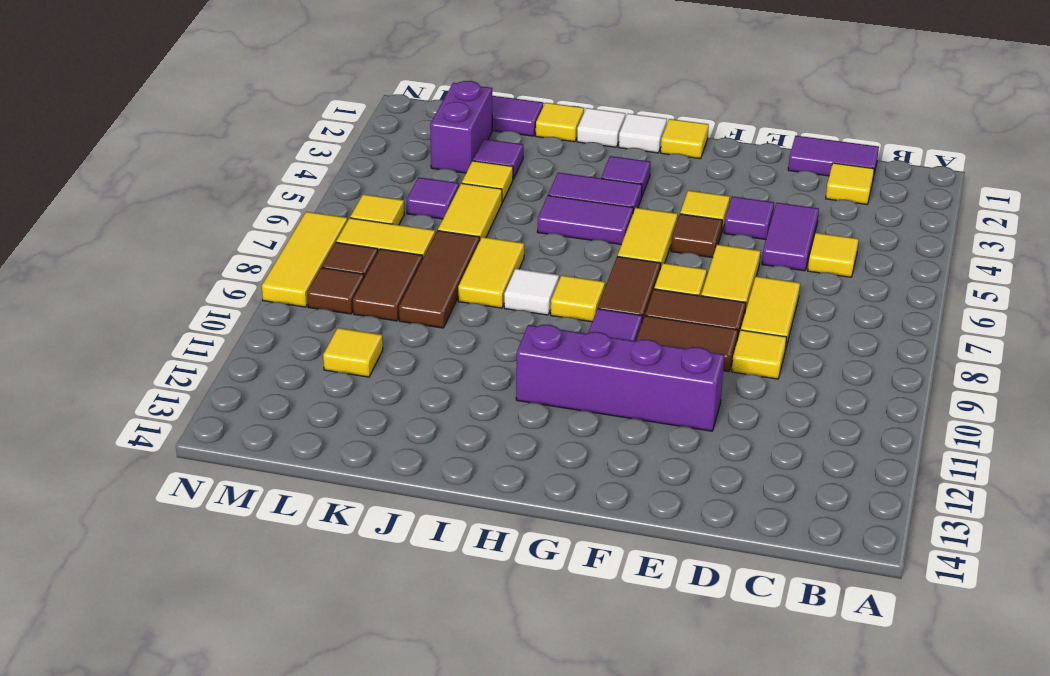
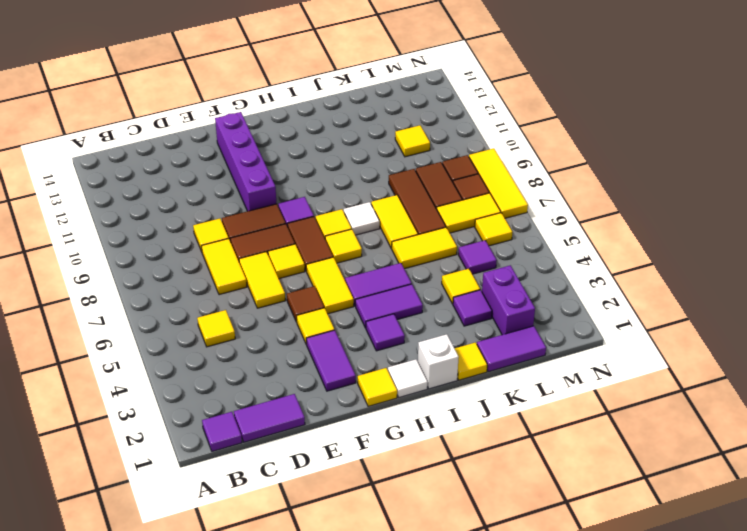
yellow 1x1 tile [826,163,874,204] -> yellow 1x1 tile moved to [325,229,362,263]
purple 1x2 tile [762,203,819,271] -> purple 1x2 tile moved to [306,330,356,391]
purple 1x1 tile [724,196,774,239] -> purple 1x1 tile moved to [202,412,242,451]
purple 1x4 brick [516,325,724,431] -> purple 1x4 brick turned to [215,112,277,211]
white 1x1 tile [577,108,625,147] -> white 1x1 brick [418,334,459,389]
yellow 1x2 tile [438,183,502,239] -> yellow 1x2 tile turned to [391,227,457,269]

